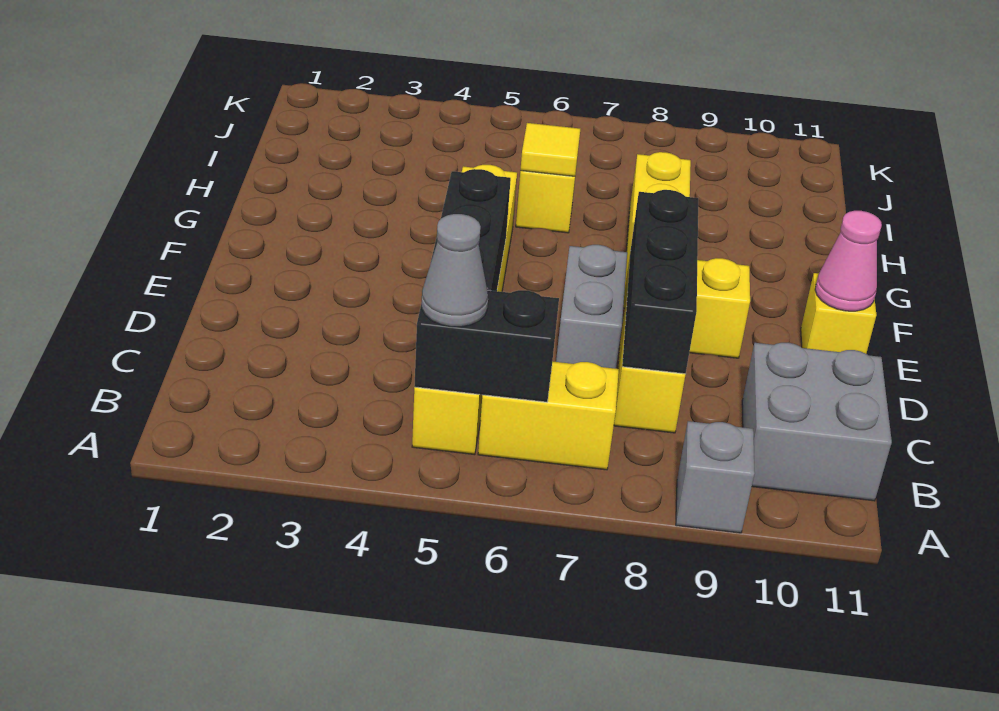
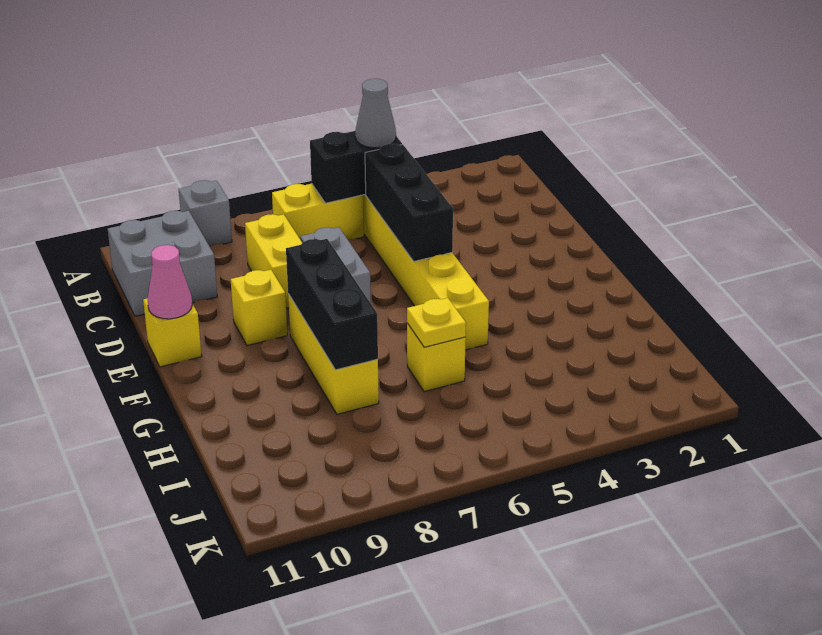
black 1x3 brick [622,190,698,374] -> black 1x3 brick moved to [286,239,378,370]
yellow 1x1 tile [520,123,580,176] -> yellow 1x1 plate [407,298,466,347]

